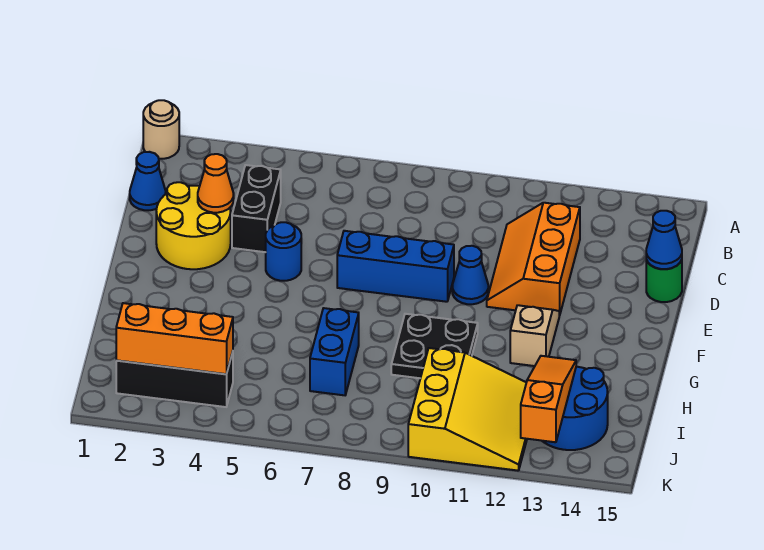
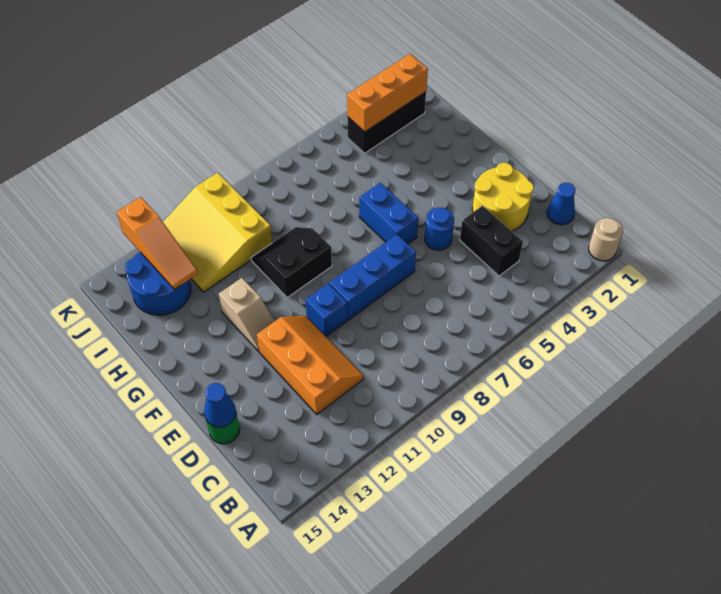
orange 1x1 cone [198,154,234,213] -> none
blue 1x1 cone [452,246,488,304] -> blue 1x1 brick [306,284,347,336]
black 2x2 plate [391,314,478,378] -> black 2x2 slope [251,227,332,297]
blue 1x2 brick [310,308,359,395] -> blue 1x2 brick moved to [359,183,418,244]

